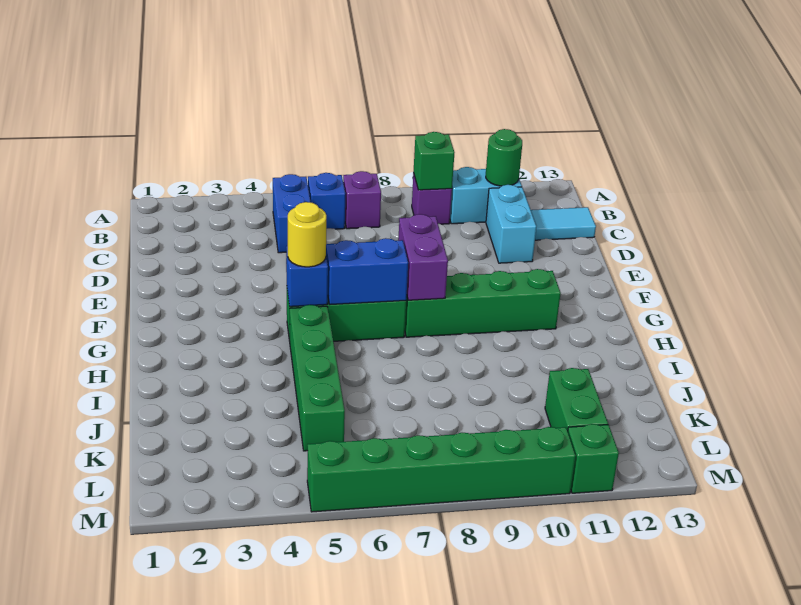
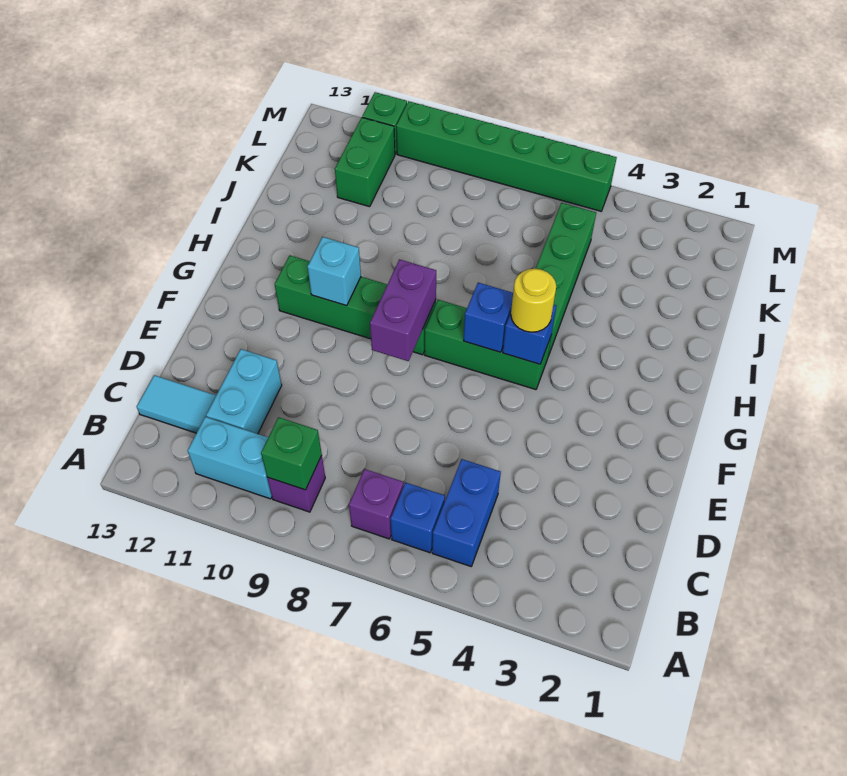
green 1x1 round brick [486,129,522,186] -> none
blue 1x2 brick [326,238,408,304] -> blue 1x1 brick [463,283,513,352]
none -> cyan 1x1 brick [307,237,361,306]

